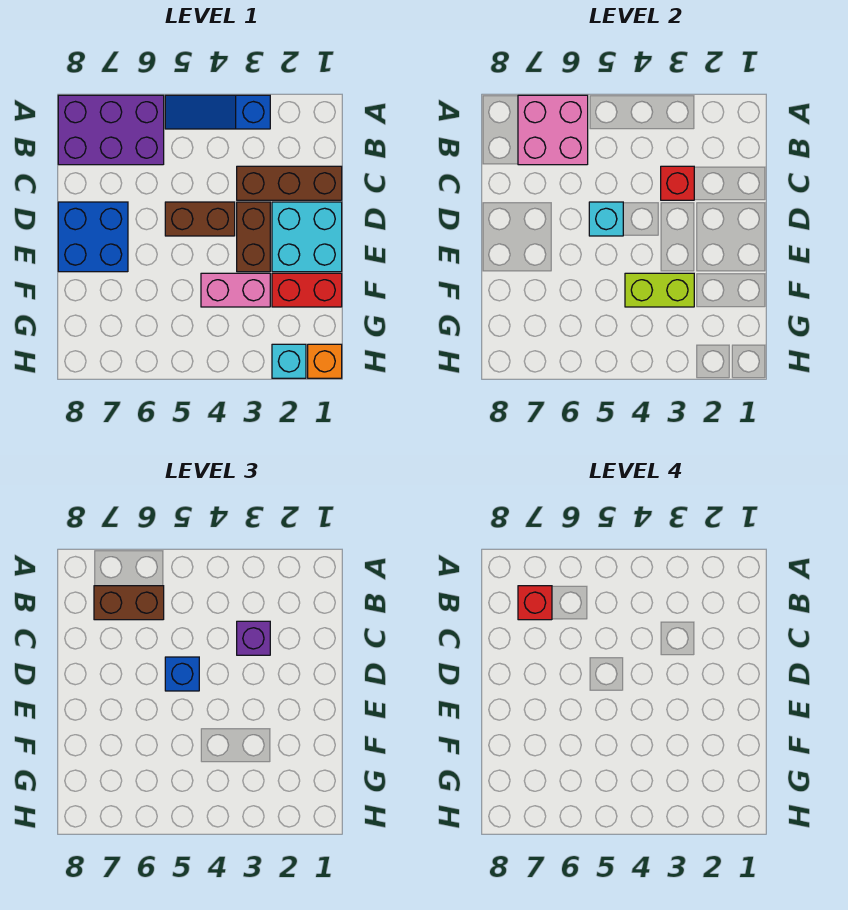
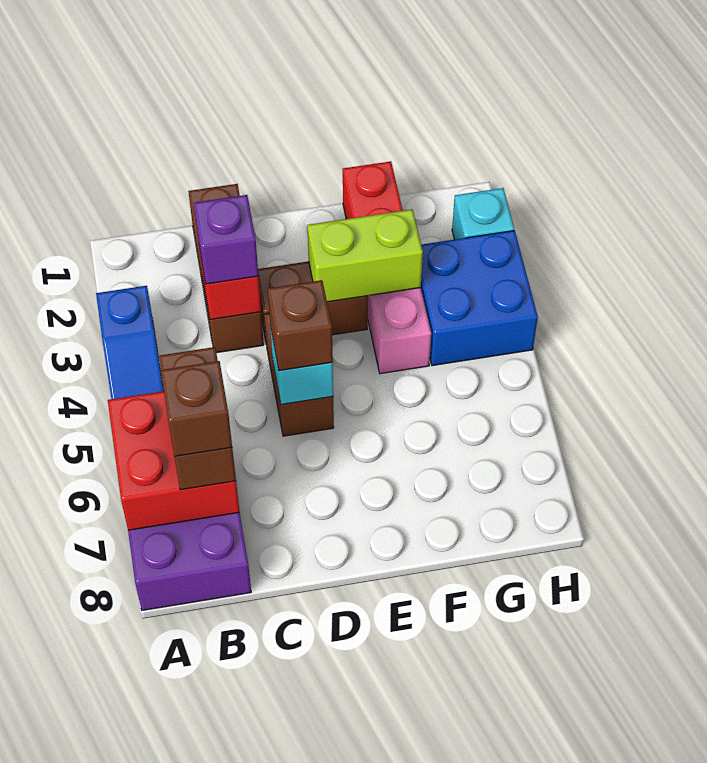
pink 2x2 brick [518,95,588,165] -> red 2x2 brick [108,391,240,530]
red 1x1 brick [518,586,552,620] -> brown 1x1 brick [161,361,232,456]
cyan 2x2 brick [272,202,342,272] -> none
blue 1x1 brick [165,657,199,691] -> brown 1x1 brick [268,280,333,371]
blue 2x2 brick [58,202,128,272] -> blue 2x2 brick moved to [421,231,538,366]
lime 1x2 brick [625,273,694,307] -> lime 1x2 brick turned to [307,209,423,302]
orange 1x1 brick [308,344,342,378] -> none

